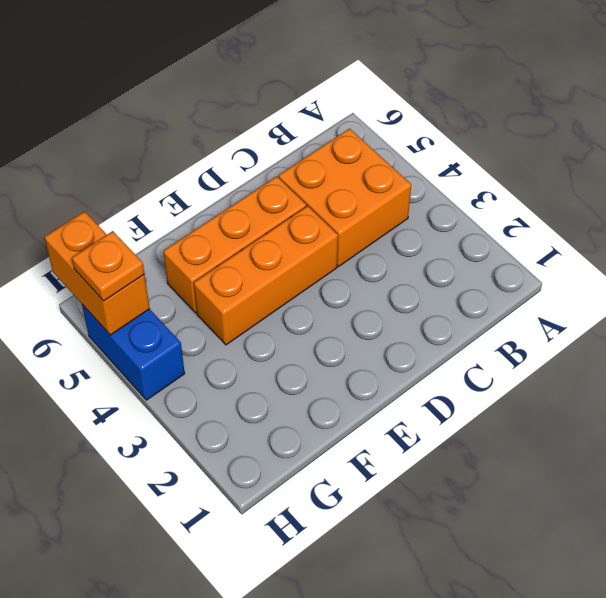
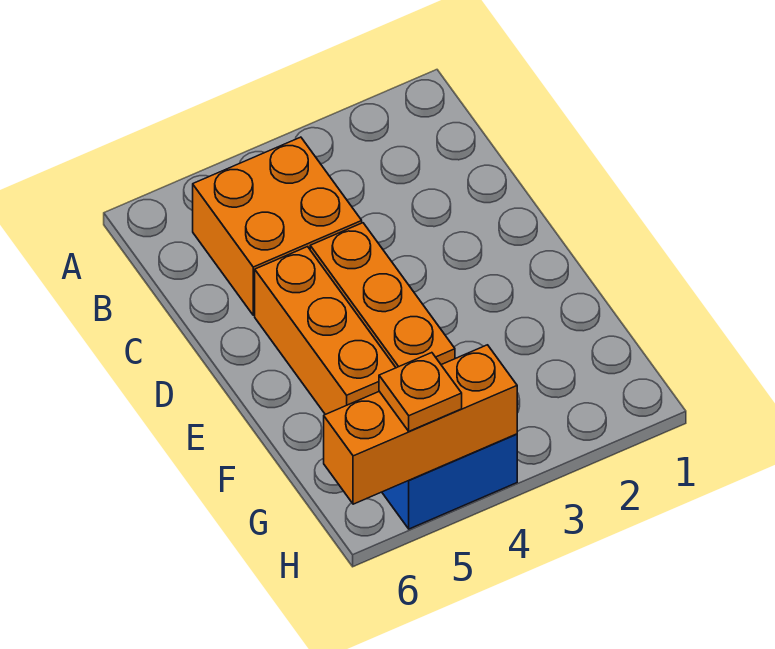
orange 1x2 brick [44,211,150,335] -> orange 1x3 brick [324,345,517,504]

